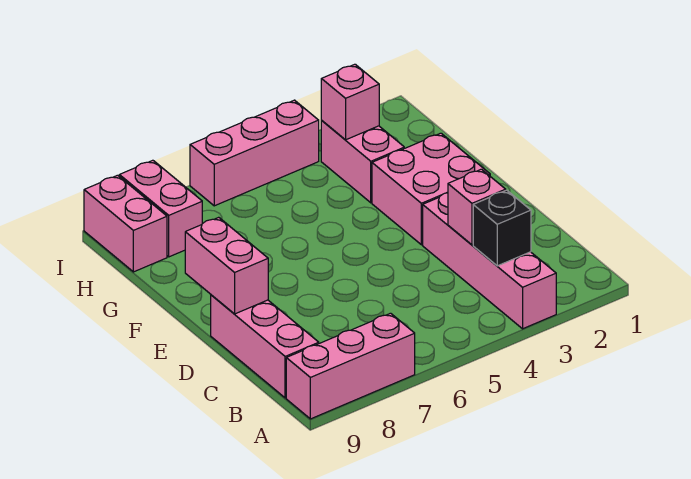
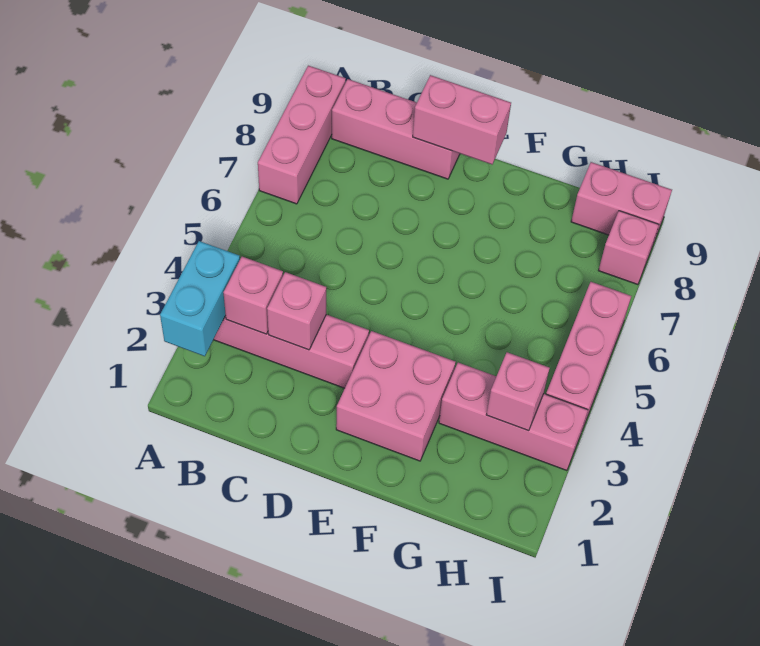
none -> cyan 1x2 brick [160,241,240,356]
black 1x1 brick [473,190,531,266] -> pink 1x1 brick [223,257,283,334]
pink 1x2 brick [321,121,404,203] -> pink 1x3 brick [439,363,588,471]
pink 1x2 brick [119,160,202,257] -> pink 1x1 brick [598,211,659,285]

